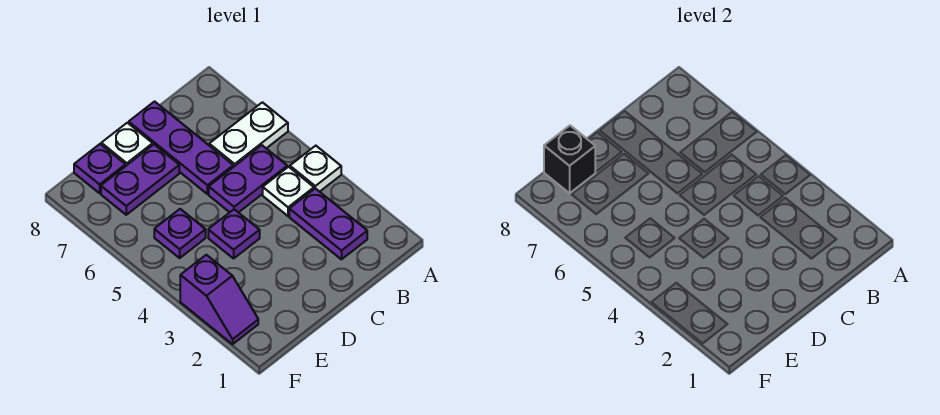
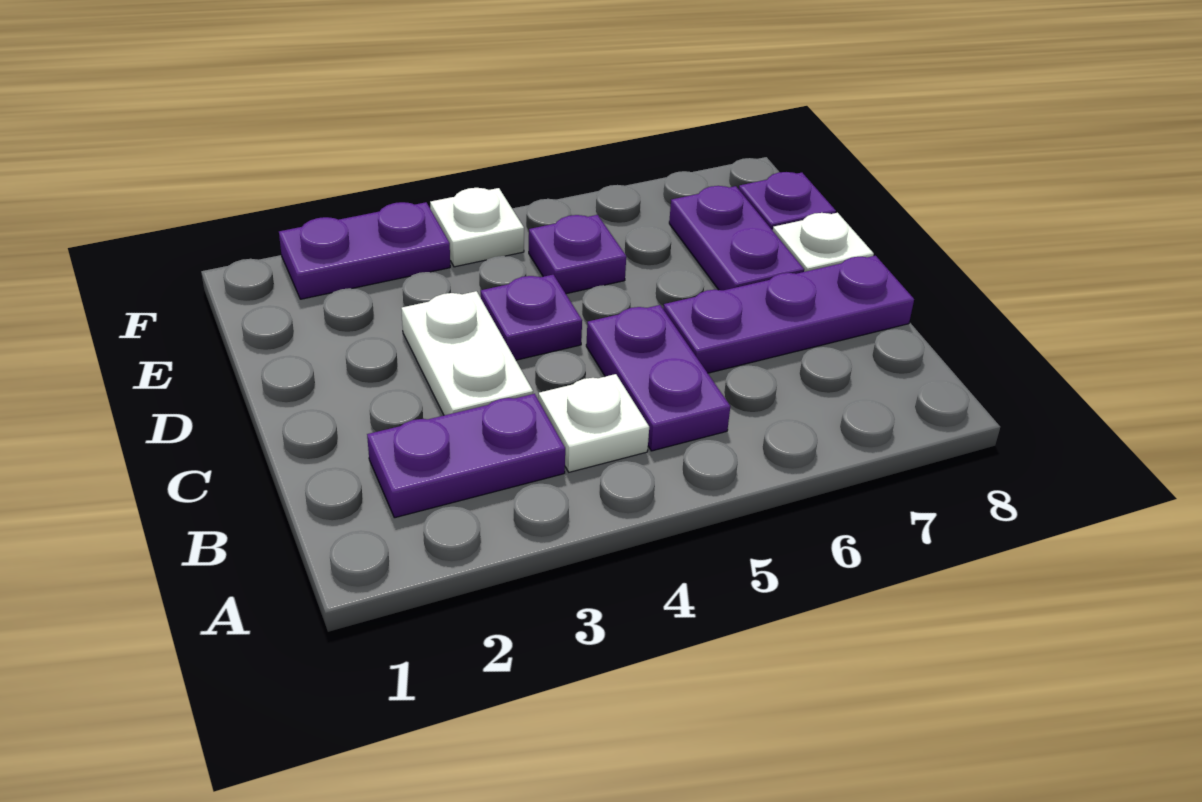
white 1x1 plate [290,146,341,192] -> white 1x1 plate moved to [430,188,524,267]
white 1x2 plate [209,102,288,167] -> white 1x2 plate moved to [401,291,533,415]
black 1x1 brick [544,126,595,193] -> none
purple 1x2 slope [180,255,258,344] -> purple 1x2 plate [279,202,450,299]

